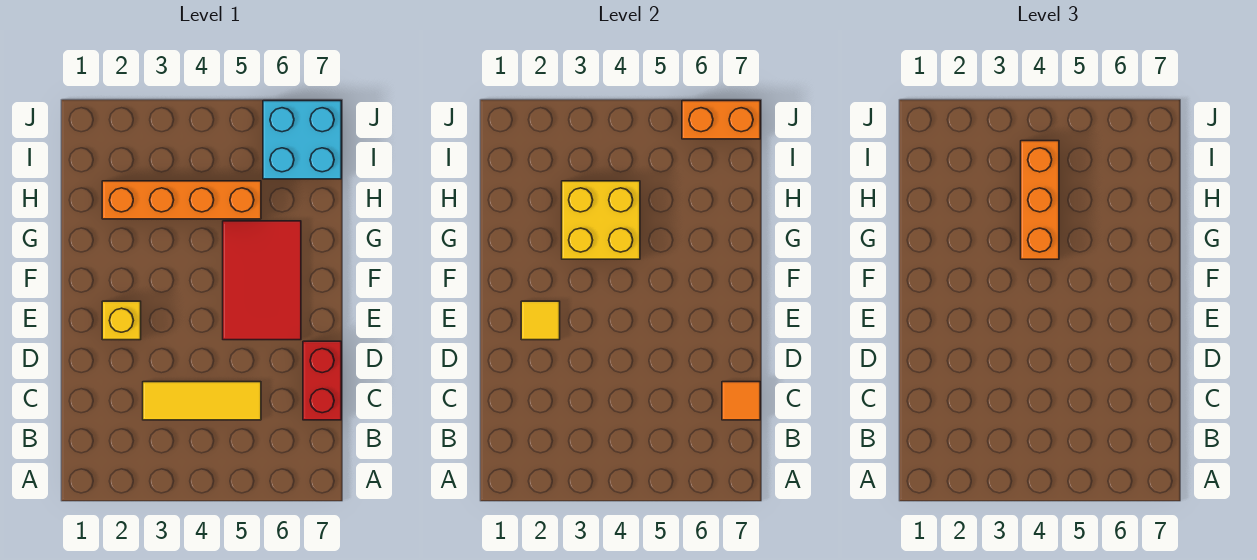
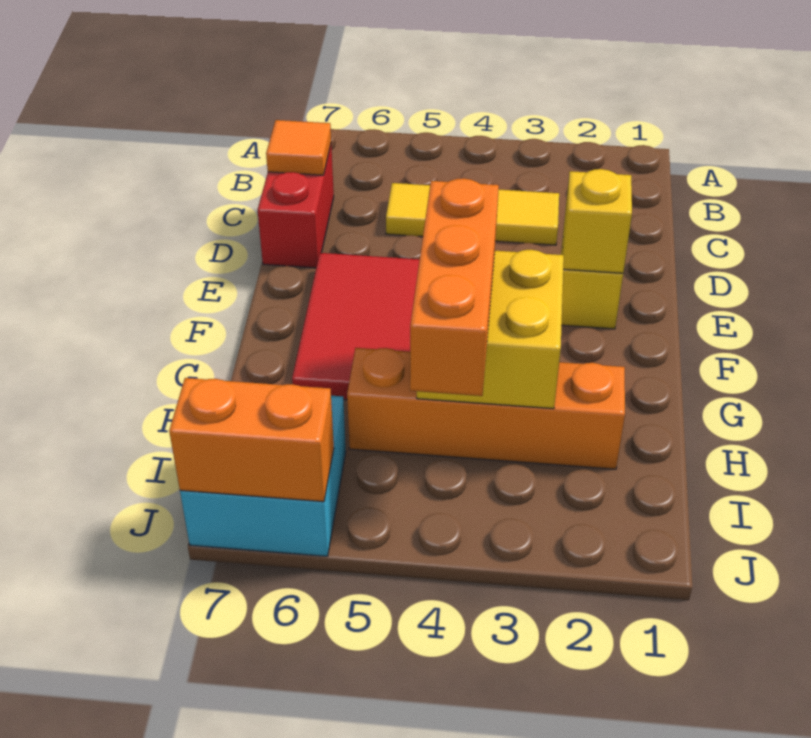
yellow 1x1 tile [521,301,560,340] -> yellow 1x1 brick [563,169,632,273]

